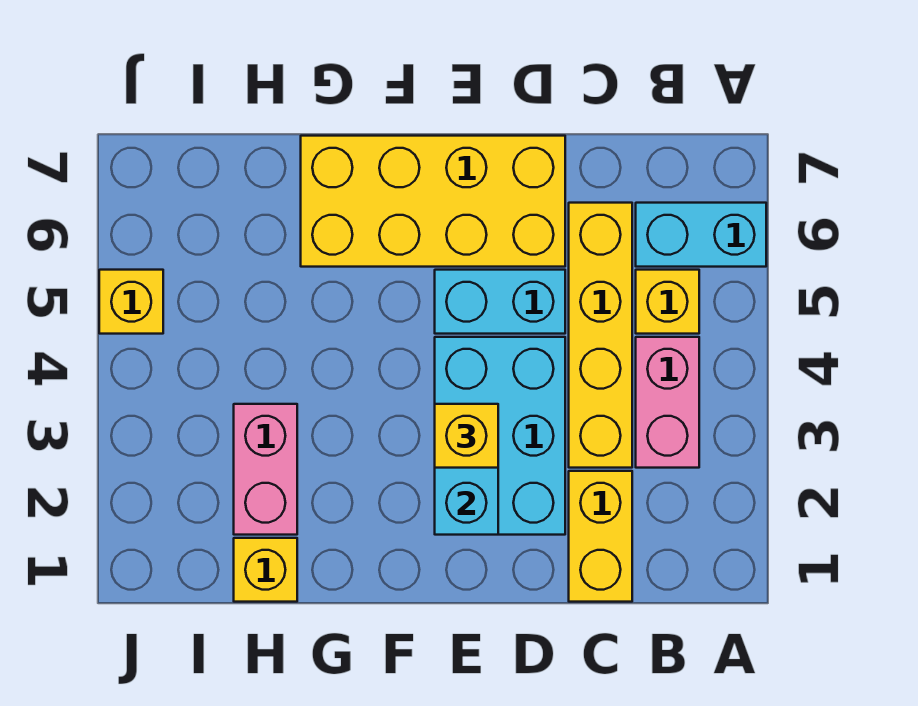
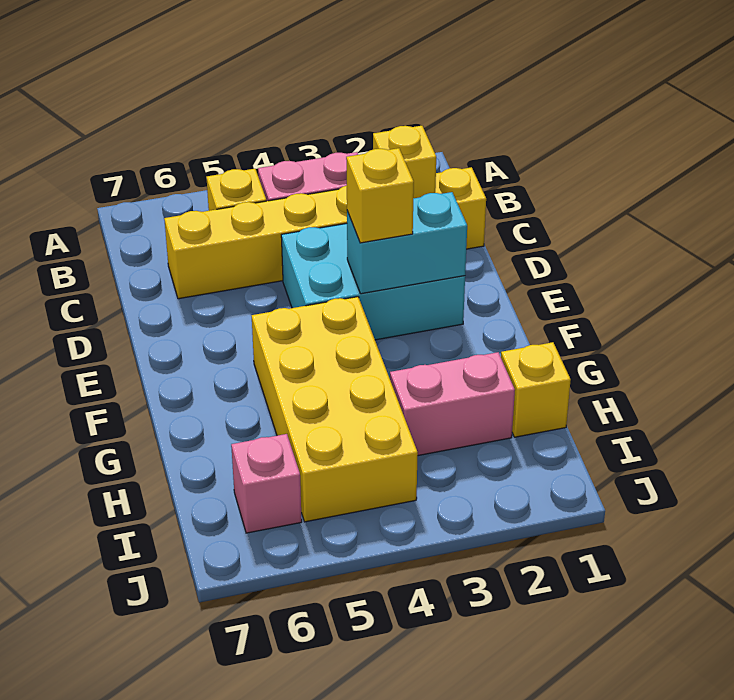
cyan 1x2 brick [636,203,766,267] -> none
cyan 1x2 brick [435,270,565,334] -> none
yellow 2x4 brick [301,136,565,267] -> yellow 2x4 brick moved to [252,297,418,522]
none -> pink 1x1 brick [231,434,302,533]
yellow 1x1 brick [99,270,163,334] -> yellow 1x1 brick moved to [373,126,436,198]

